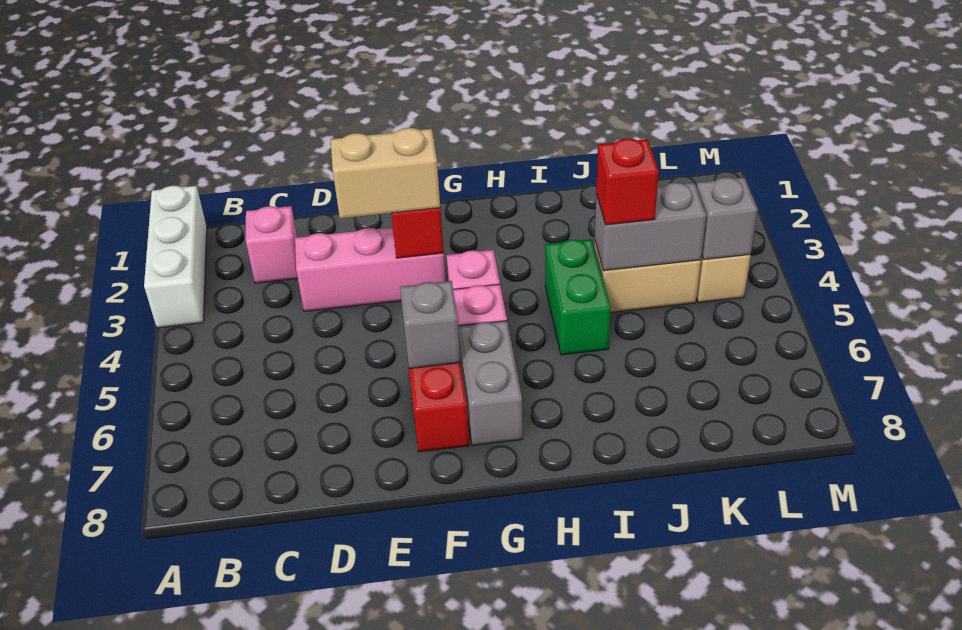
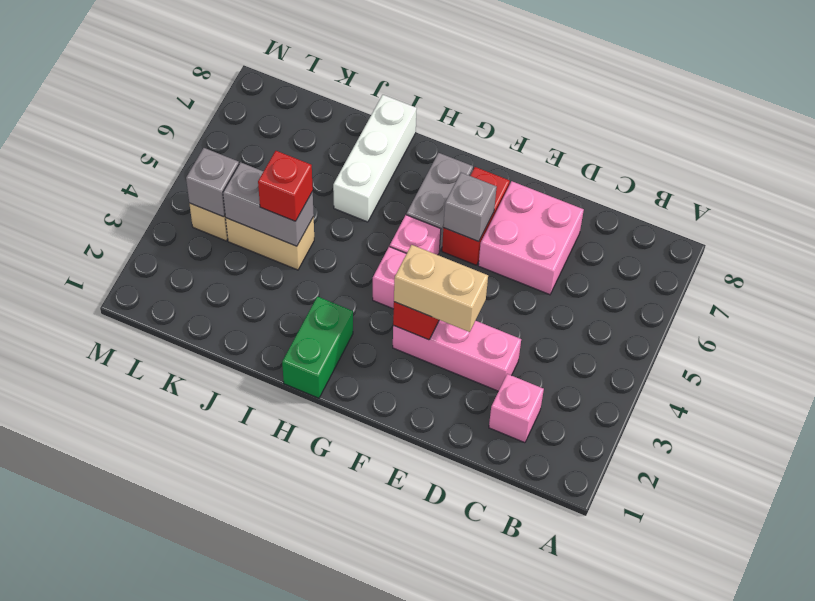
white 1x3 brick [144,186,207,328] -> white 1x3 brick moved to [333,95,417,222]
none -> pink 2x2 brick [478,181,584,295]
green 1x2 brick [545,239,611,355] -> green 1x2 brick moved to [282,296,353,398]

